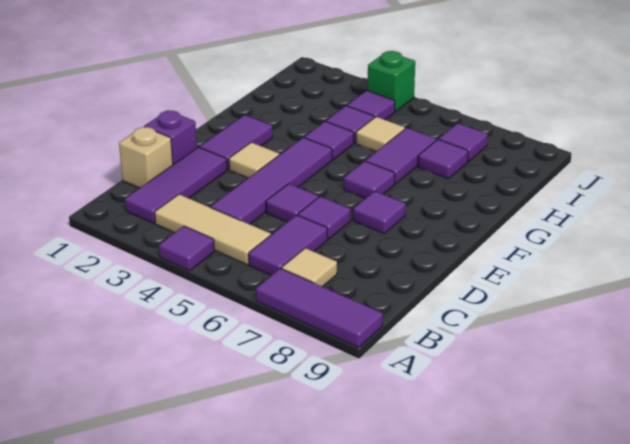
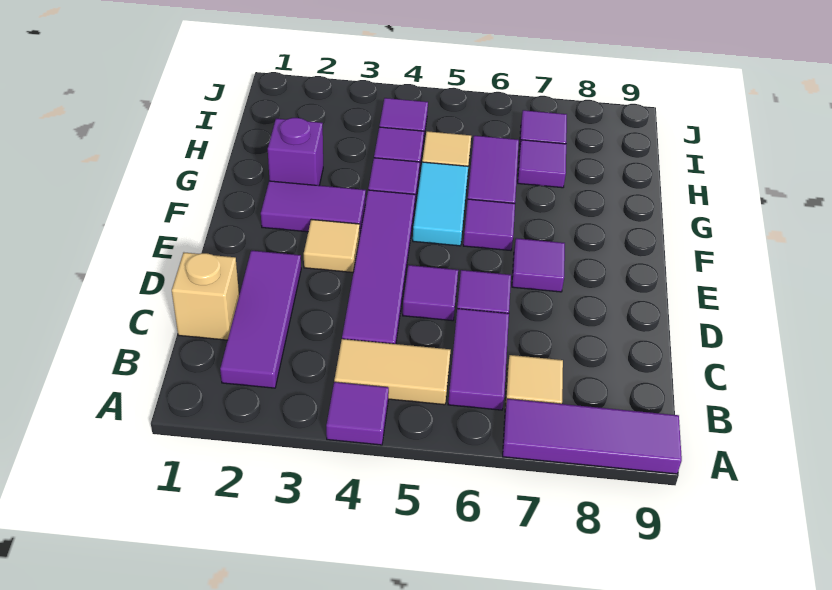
tan 1x3 tile [155,194,271,265] -> tan 1x2 tile [334,339,451,405]
purple 1x1 brick [144,110,197,165] -> purple 1x1 brick moved to [268,118,323,186]
purple 1x2 tile [200,115,273,170] -> purple 1x2 tile turned to [261,181,366,236]
none -> cyan 1x2 tile [413,162,468,246]
green 1x1 brick [368,51,415,112] -> none

